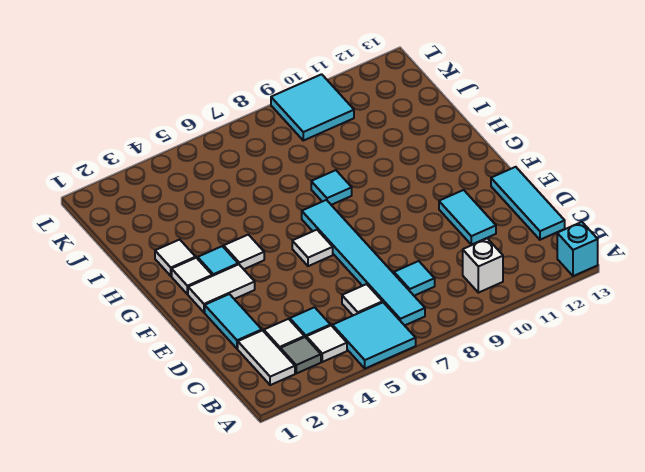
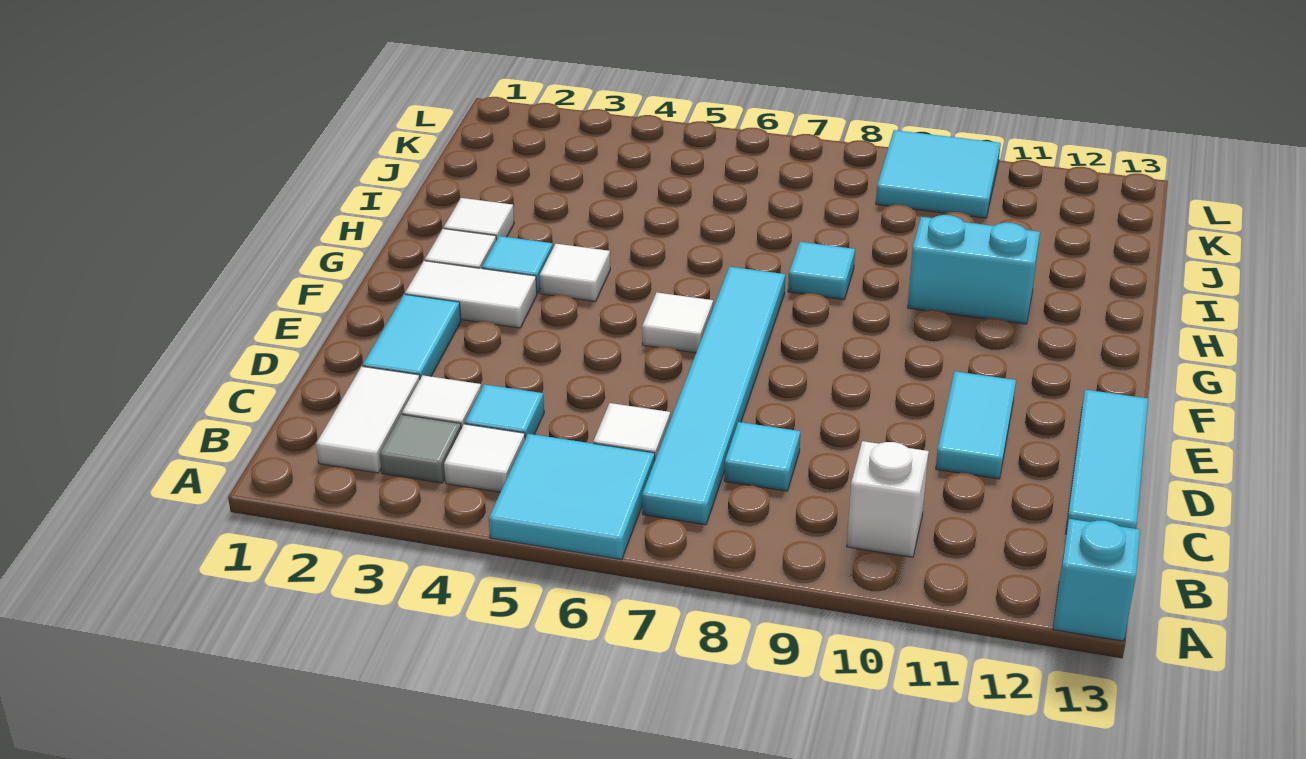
none -> cyan 1x2 brick [908,215,1040,324]

